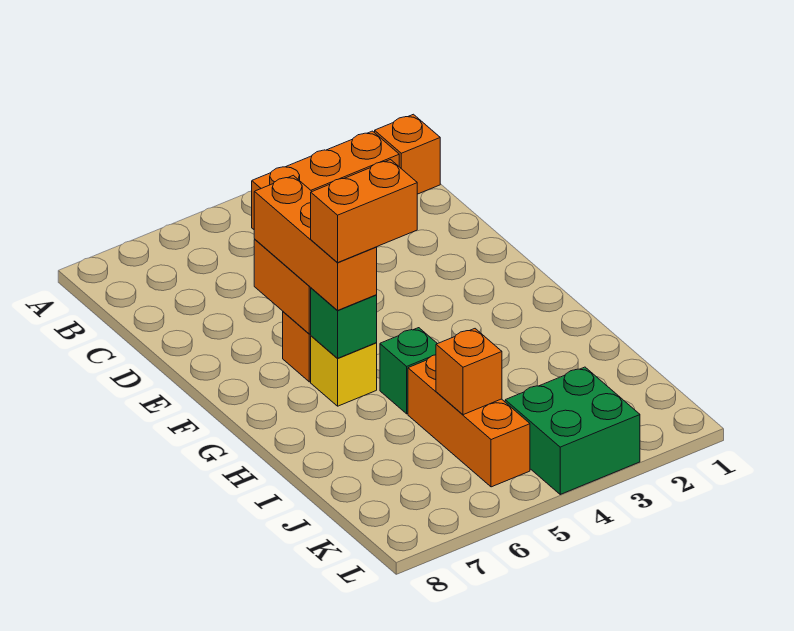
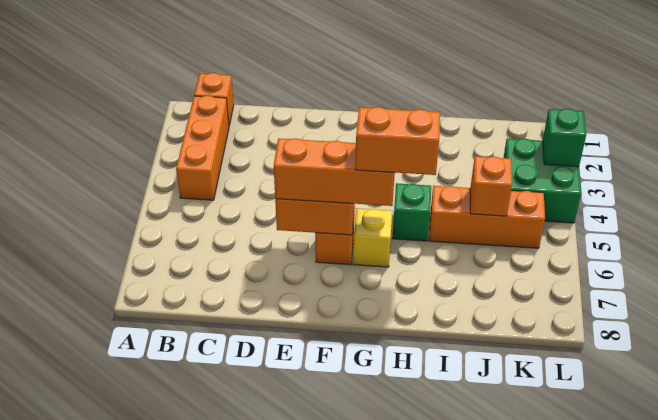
orange 1x2 brick [311,160,417,262] -> orange 1x2 brick turned to [355,107,440,175]
green 1x1 brick [311,288,377,358] -> green 1x1 brick moved to [543,109,586,167]

